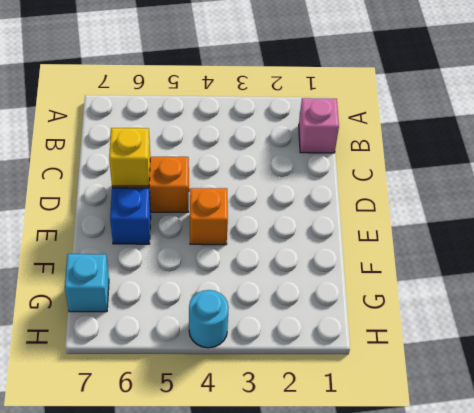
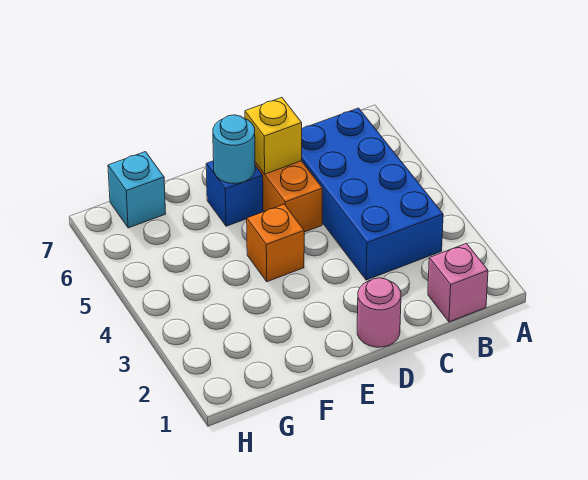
none -> blue 2x4 brick [302,108,443,280]
none -> pink 1x1 round brick [357,278,401,347]
cyan 1x1 round brick [189,290,229,348] -> cyan 1x1 round brick moved to [213,115,255,183]

